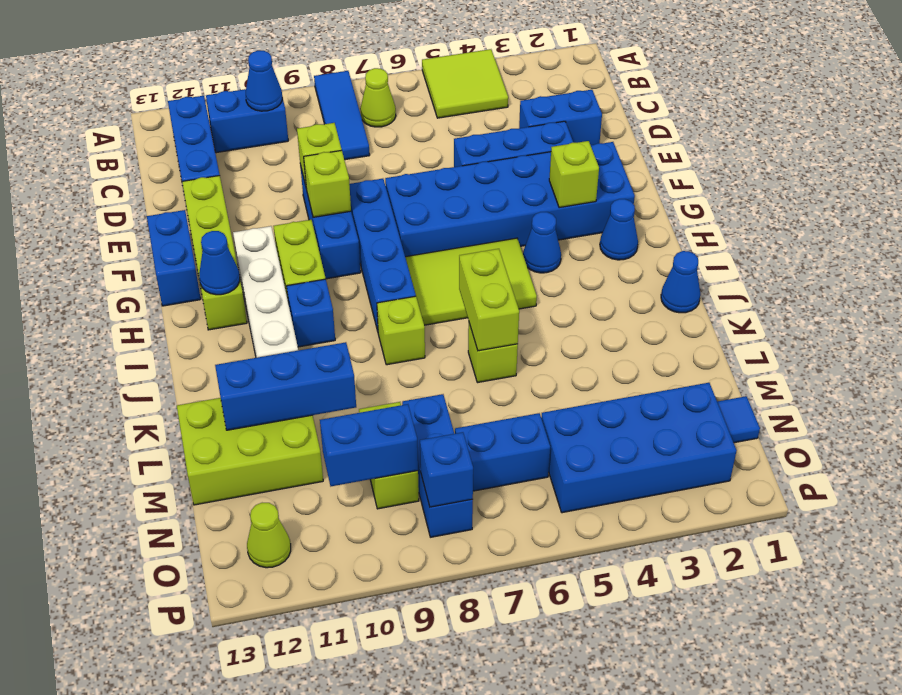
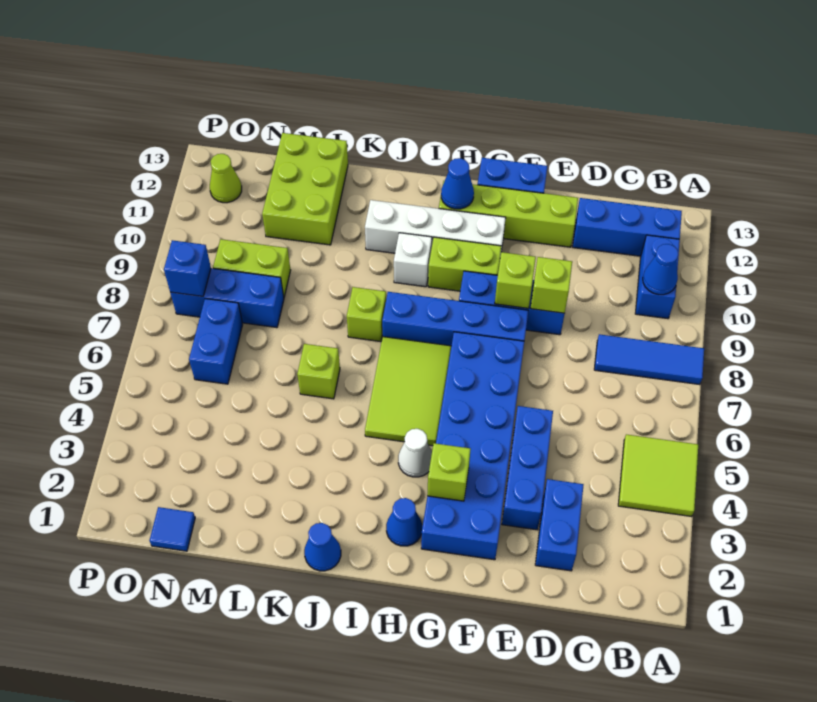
lime 1x1 cone [360,68,396,127] -> none
blue 1x1 cone [523,212,561,273] -> white 1x1 cone [398,429,432,477]
blue 1x1 brick [287,279,335,347] -> white 1x1 brick [394,233,432,287]
lime 1x2 brick [459,249,519,351] -> none
blue 1x3 brick [215,342,356,430] -> none
blue 2x4 brick [541,383,737,513] -> none
blue 1x2 brick [320,404,418,486] -> none

